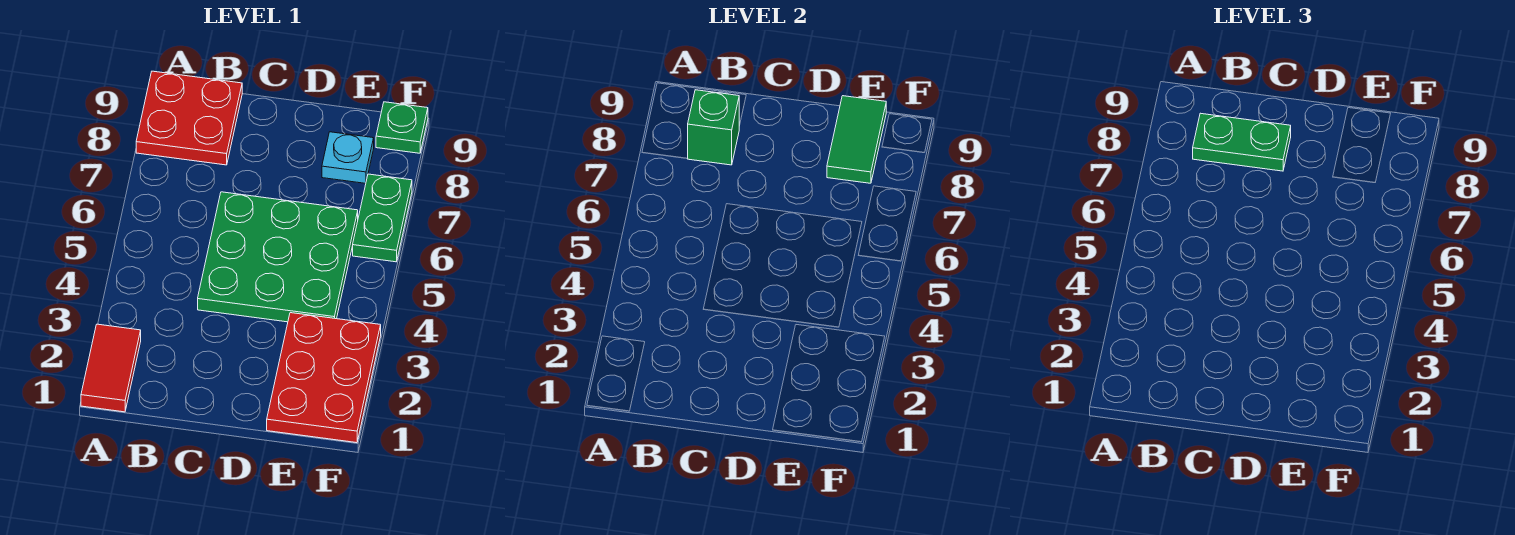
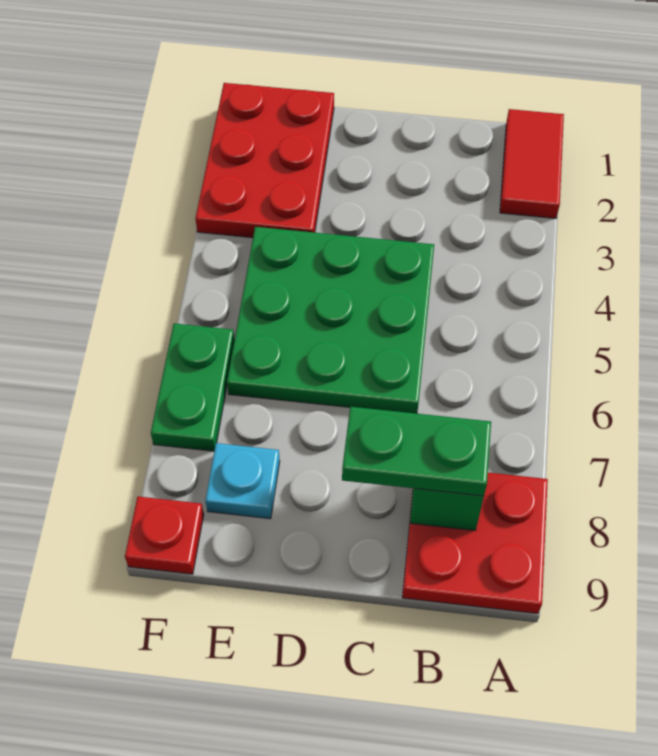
green 1x2 tile [827,96,886,183] -> none
green 1x1 plate [376,102,428,153] -> red 1x1 plate [125,497,204,574]

